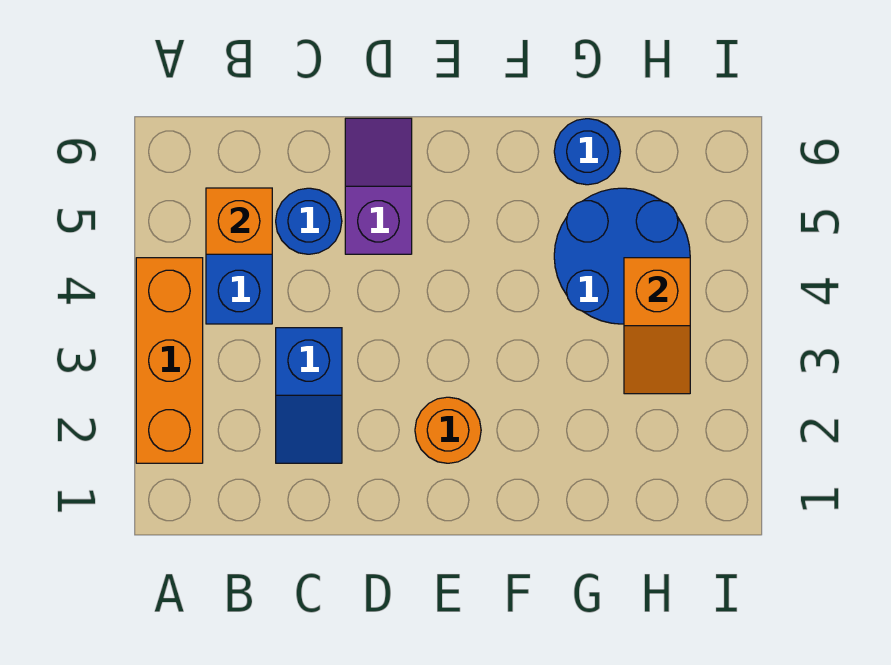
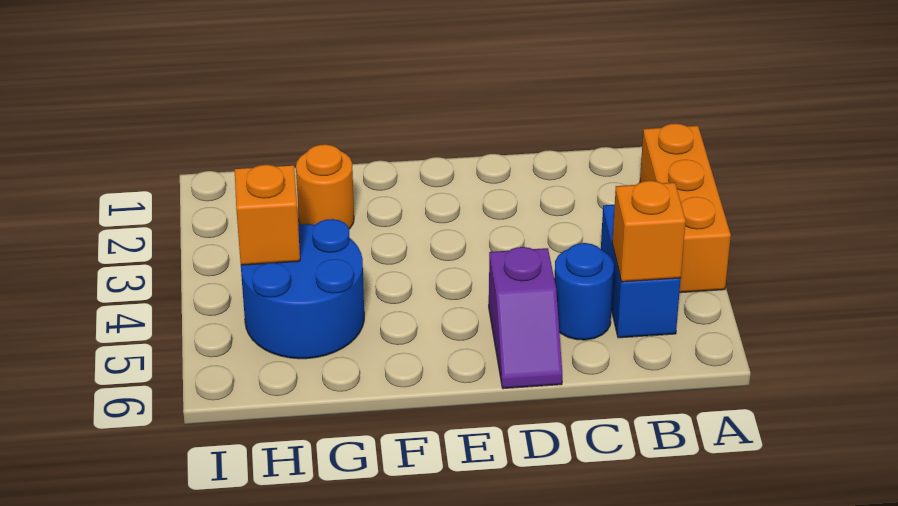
blue 1x2 slope [276,328,342,463] -> none
orange 1x1 round brick [415,397,481,463] -> orange 1x1 round brick moved to [296,144,354,229]
blue 1x1 round brick [554,119,621,185] -> none

